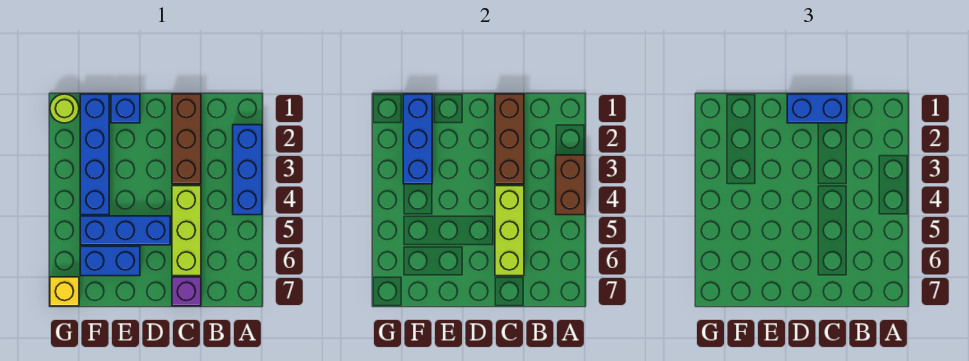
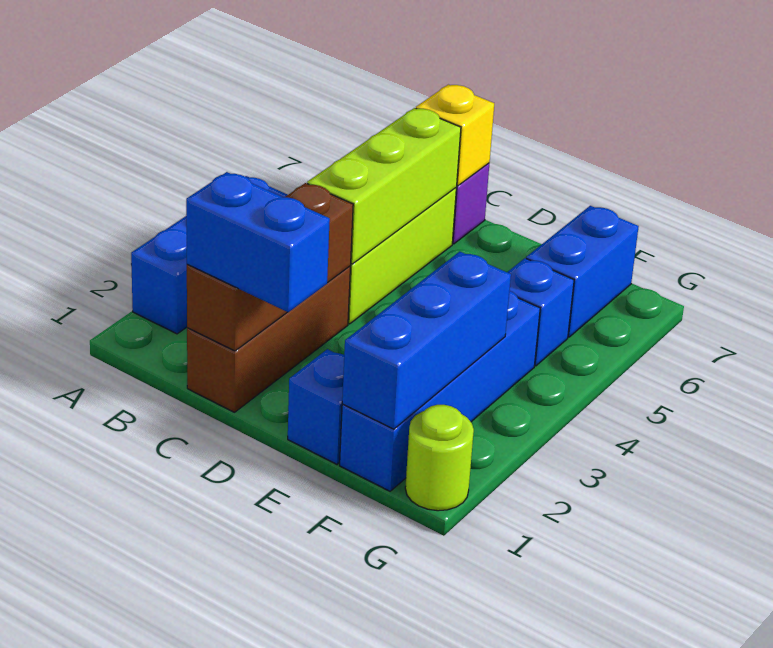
brown 1x2 brick [556,155,585,215] -> none
blue 1x3 brick [80,216,170,245] -> blue 1x1 brick [507,258,574,366]
blue 1x2 brick [80,246,140,276] -> blue 1x2 brick turned to [526,206,639,337]
yellow 1x1 brick [50,277,79,306] -> yellow 1x1 brick moved to [416,85,494,186]

